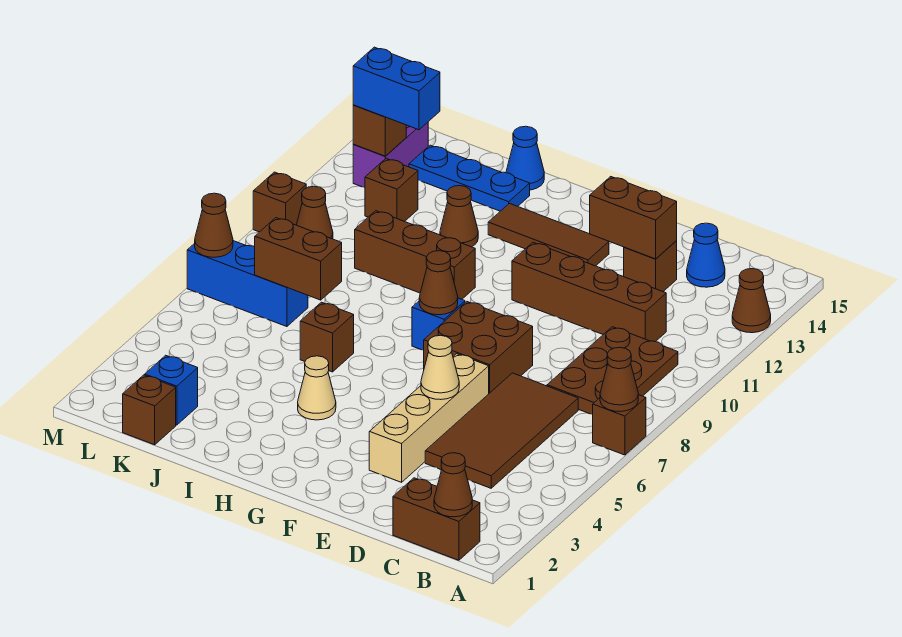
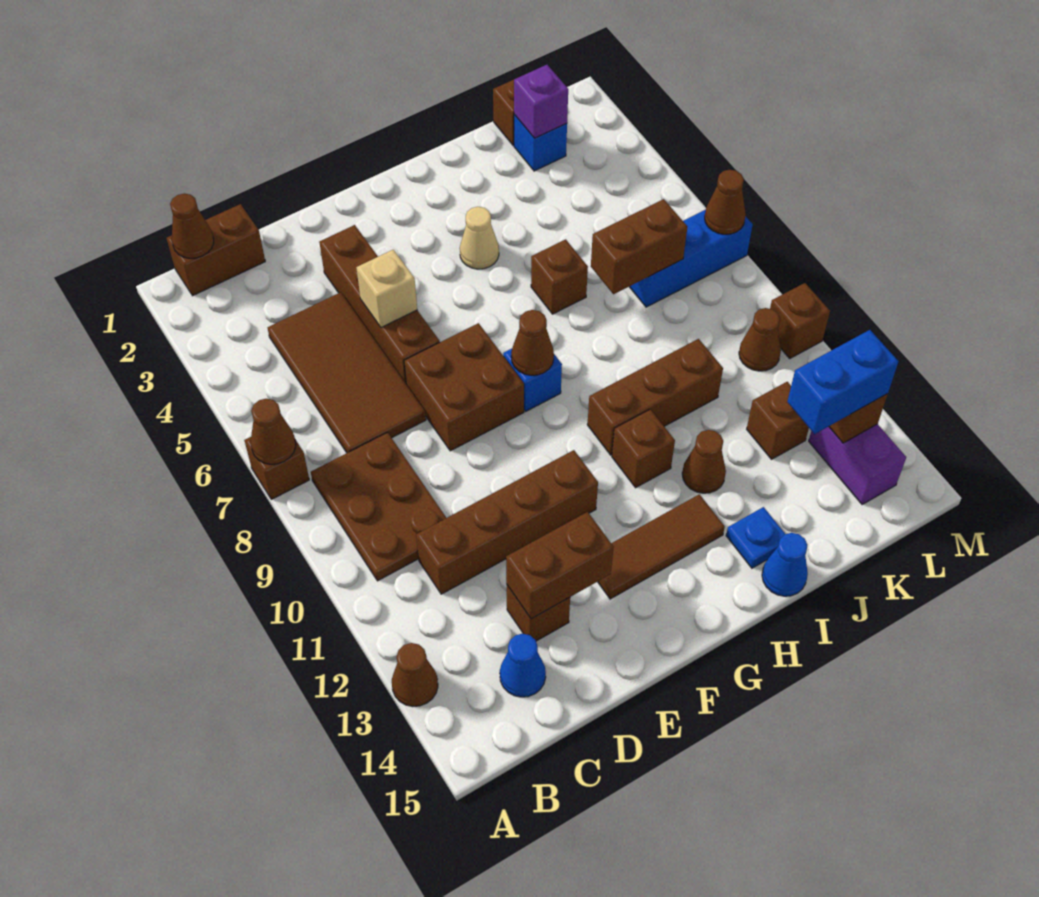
tan 1x4 brick [369,354,489,482] -> brown 1x4 brick [319,225,440,383]
tan 1x1 cone [421,335,459,400] -> tan 1x1 brick [356,250,417,328]
none -> brown 1x1 brick [612,409,675,488]
blue 1x3 plate [409,145,530,211] -> blue 1x1 plate [726,507,785,568]
none -> purple 1x1 brick [514,65,568,138]

